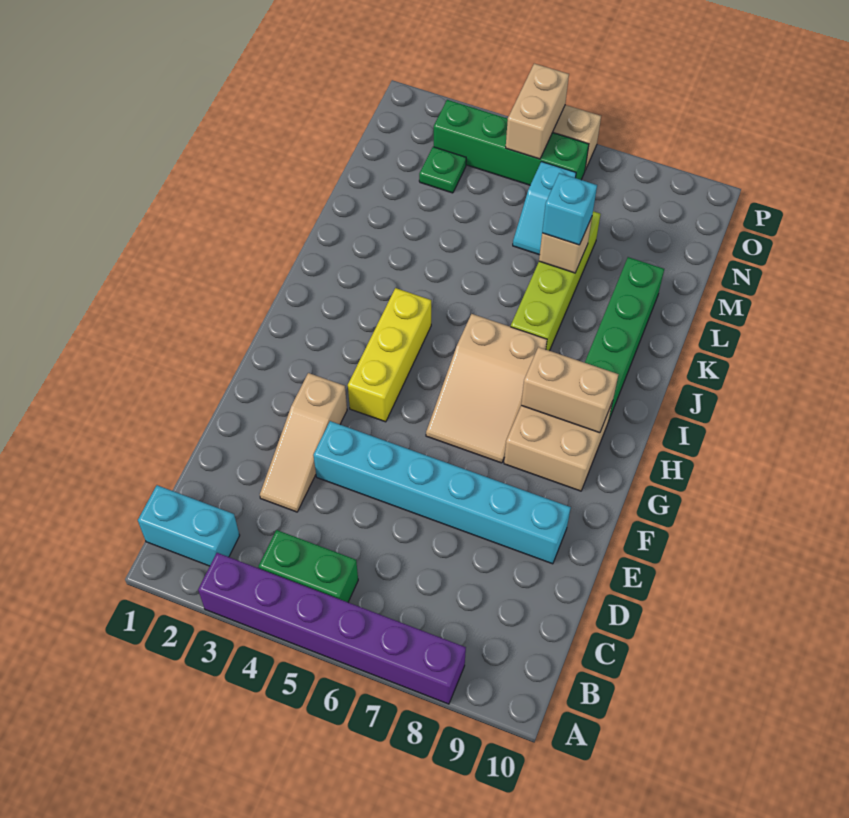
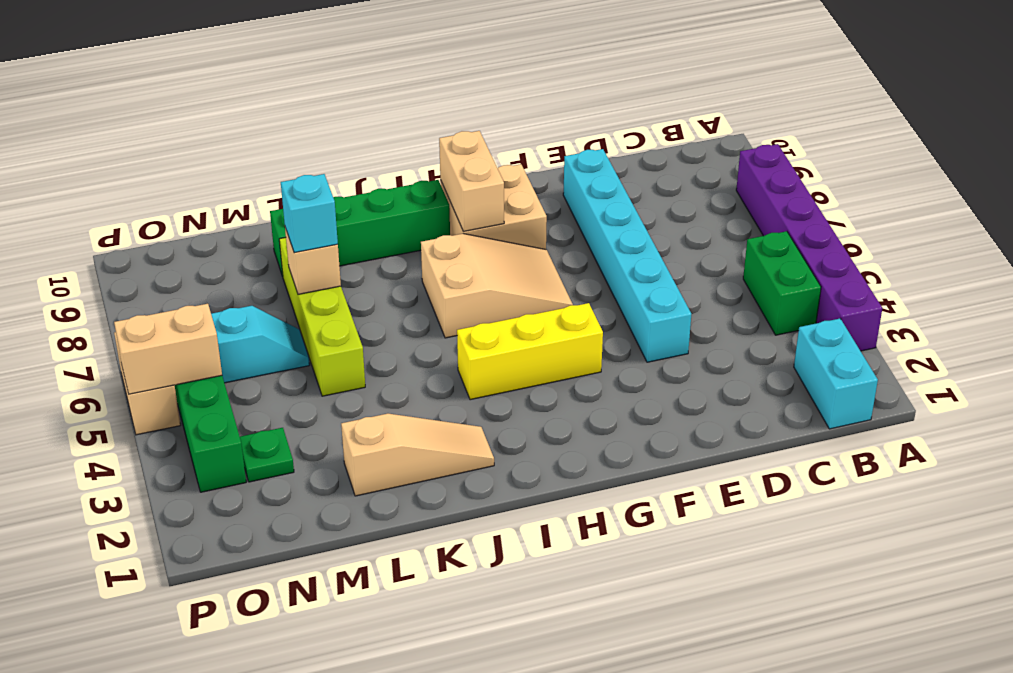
tan 1x3 slope [260,373,347,512] -> tan 1x3 slope moved to [341,413,494,496]
lime 1x4 brick [511,211,601,351] -> lime 1x4 brick turned to [279,238,365,396]

